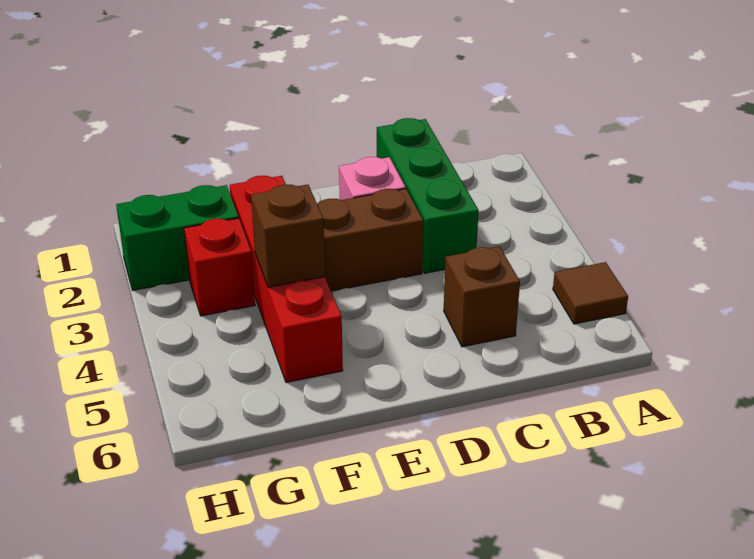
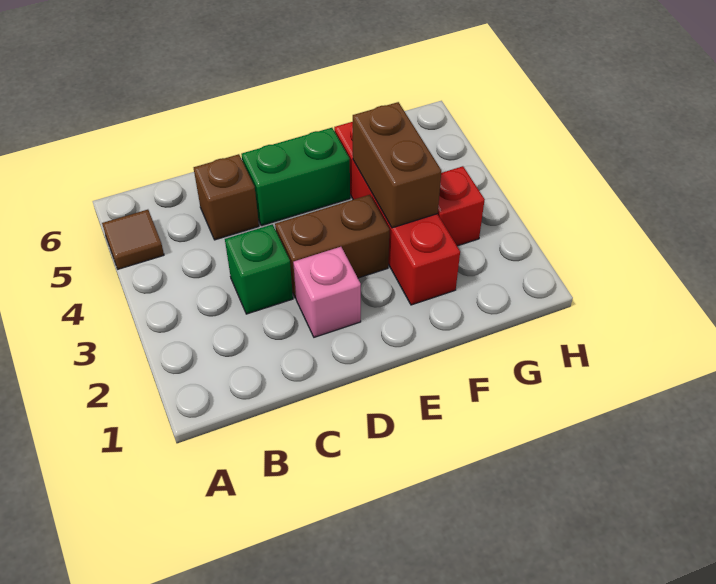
green 1x3 brick [377,118,479,273] -> green 1x1 brick [225,224,293,314]
brown 1x1 brick [251,184,325,287] -> brown 1x2 brick [353,102,441,228]
green 1x2 brick [116,185,239,290] -> green 1x2 brick moved to [241,128,350,226]

